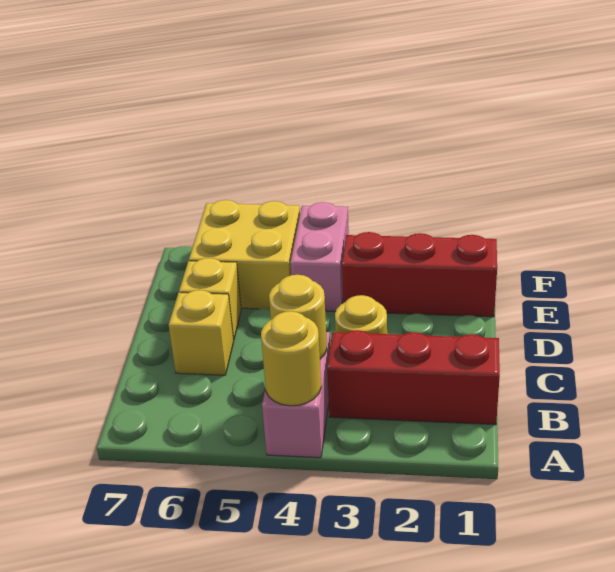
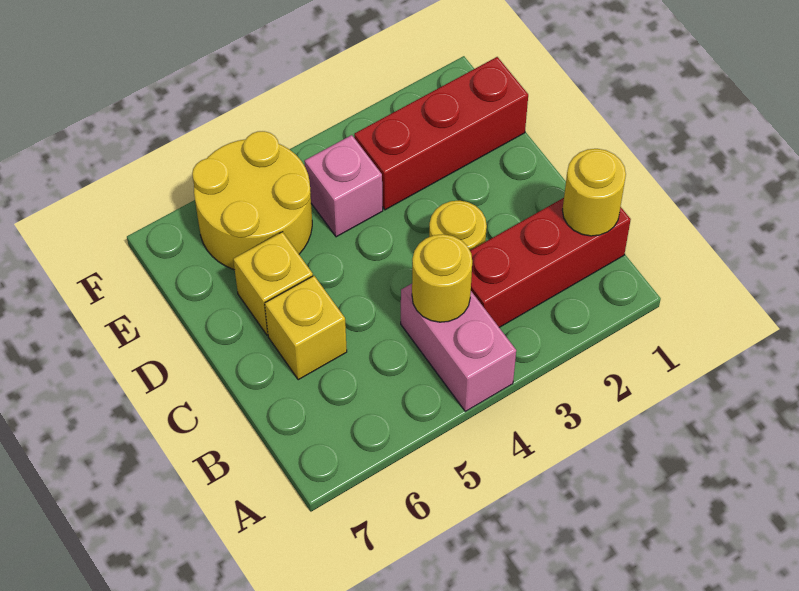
yellow 1x1 round brick [261,311,321,406] -> yellow 1x1 round brick moved to [562,149,626,236]
pink 1x2 brick [290,202,349,311] -> pink 1x1 brick [304,135,383,237]
yellow 2x2 brick [189,200,300,309] -> yellow 2x2 round brick [192,131,312,270]

